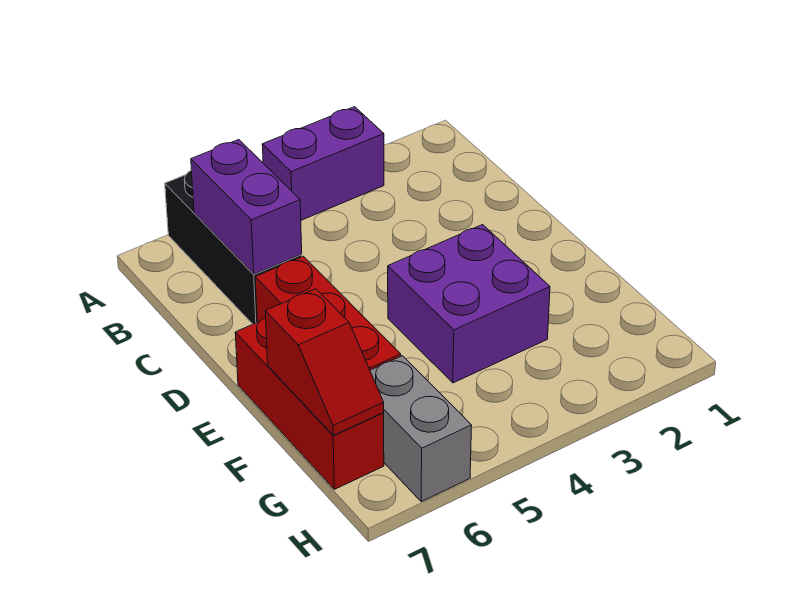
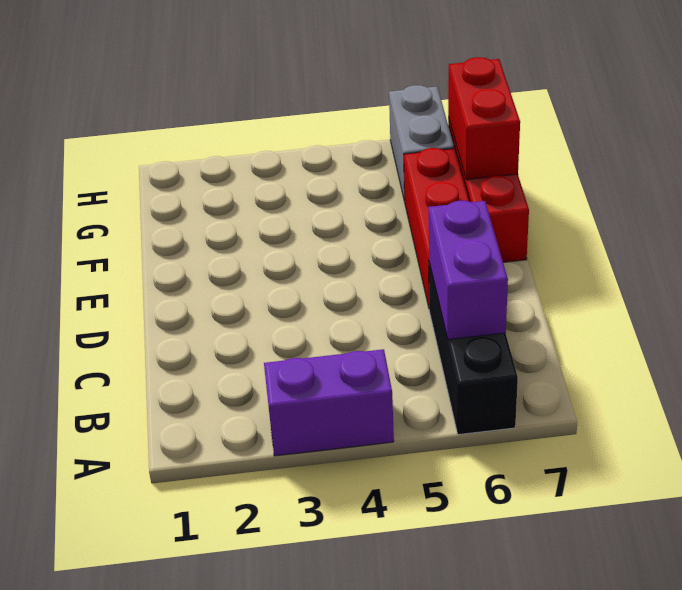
purple 2x2 brick [388,225,550,383] -> none
red 1x2 slope [265,289,384,435] -> red 1x2 brick [448,57,520,180]

